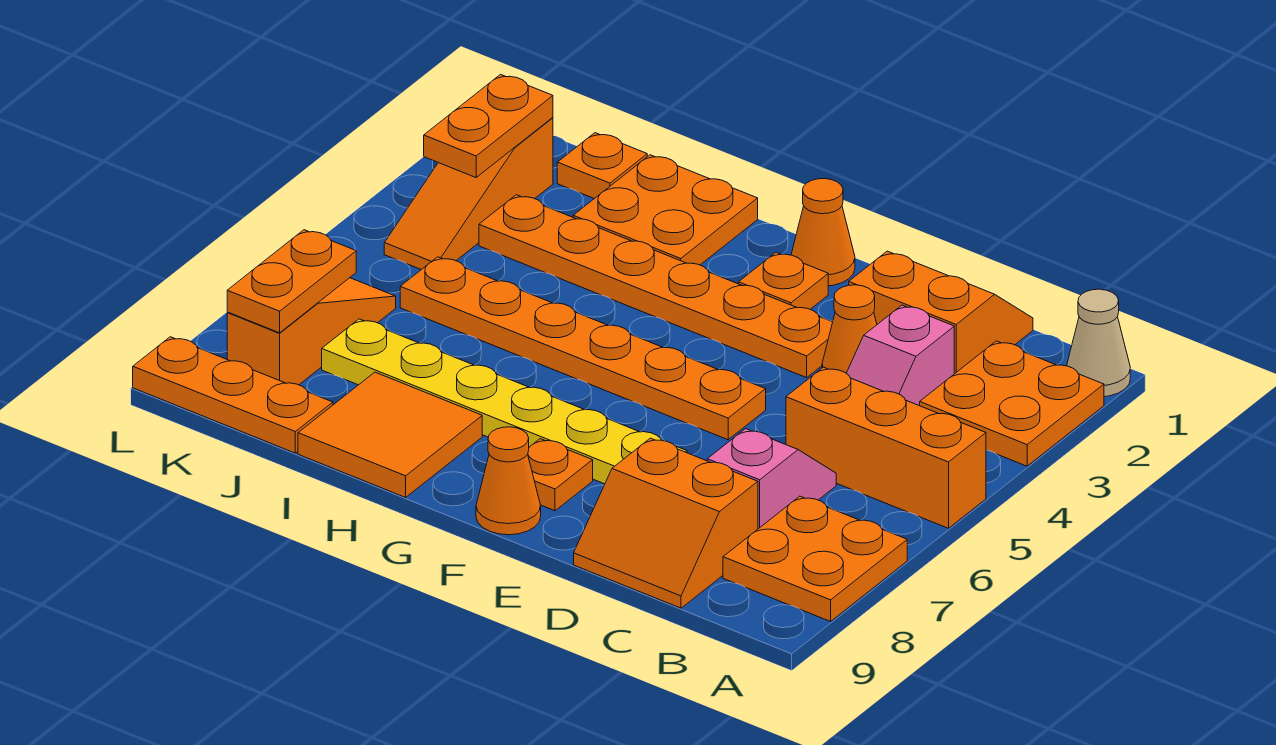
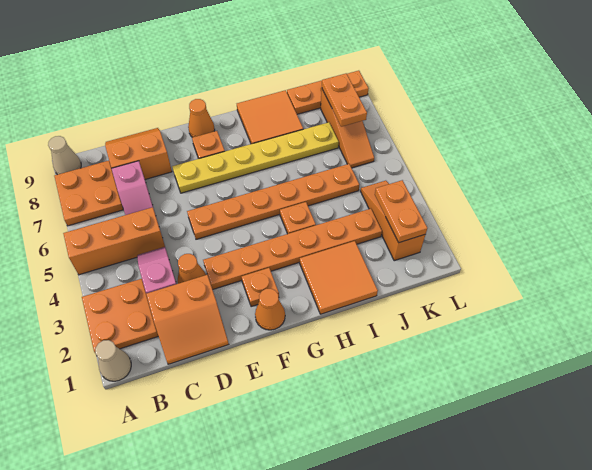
none -> tan 1x1 cone [48,136,81,175]
orange 2x2 plate [573,155,758,265] -> orange 2x2 tile [300,241,378,314]
orange 1x1 plate [557,133,647,199] -> orange 1x1 plate moved to [280,202,316,234]

